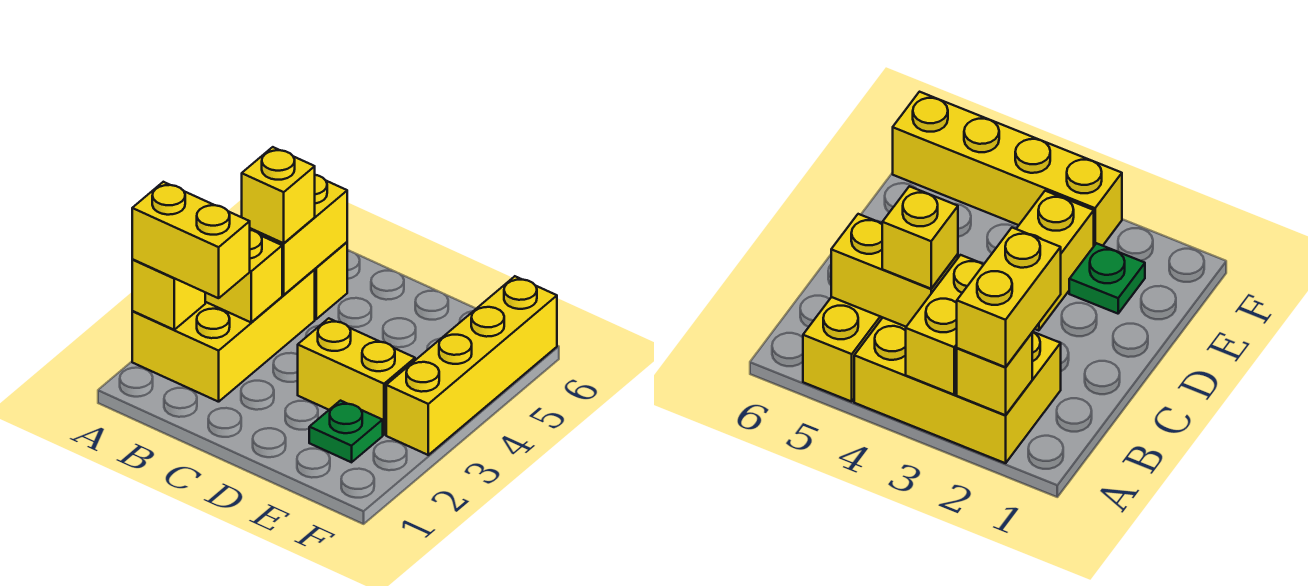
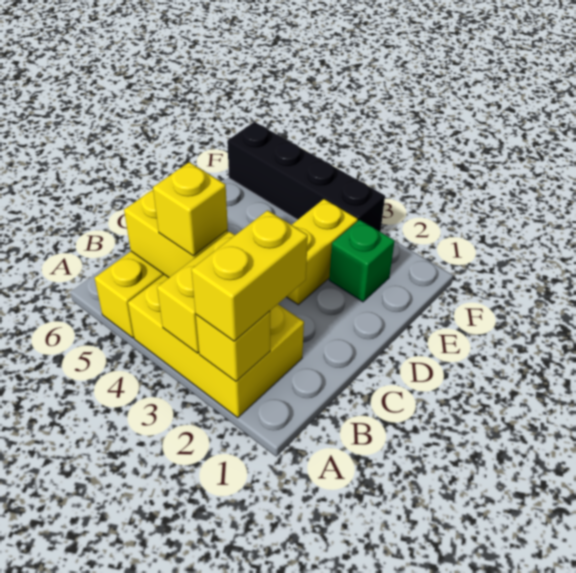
green 1x1 plate [309,401,383,462] -> green 1x1 brick [329,220,395,302]
yellow 1x4 brick [386,276,557,455] -> black 1x4 brick [227,122,385,232]

